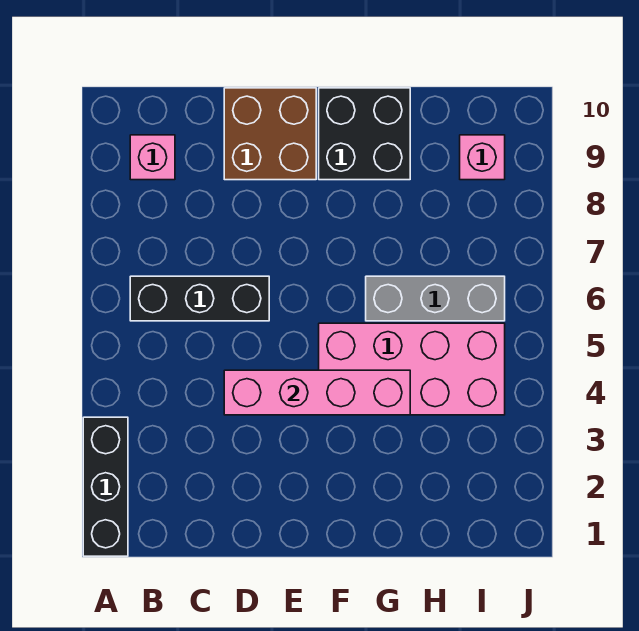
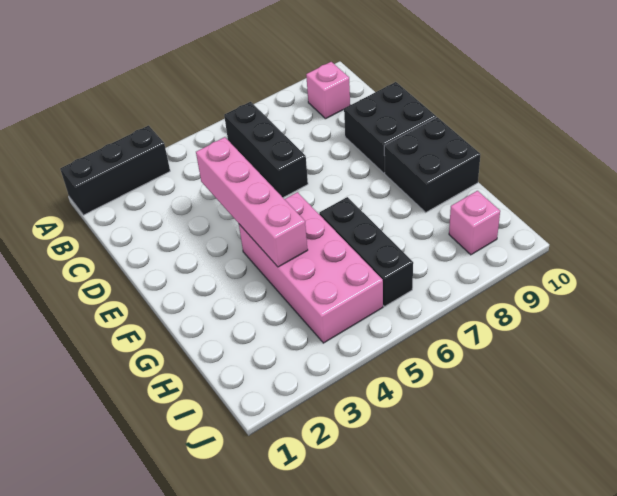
brown 2x2 brick [224,88,316,180] -> black 2x2 brick [344,82,436,173]
grey 1x3 brick [366,276,505,321] -> black 1x3 brick [319,197,413,306]

